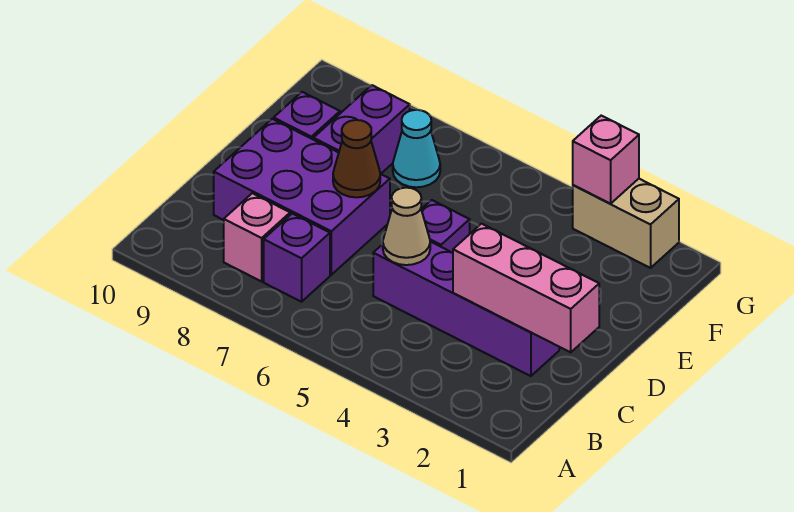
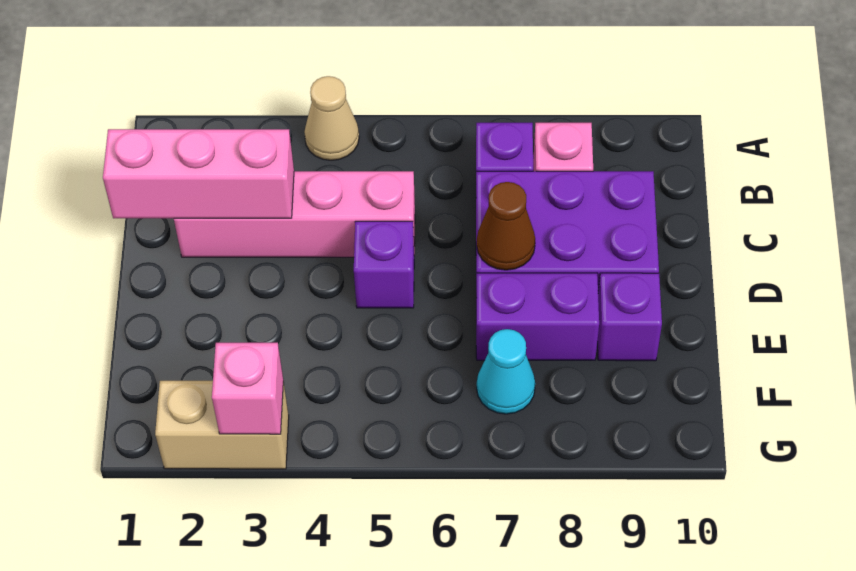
purple 1x4 brick [373,242,559,376] -> pink 1x4 brick [174,171,415,257]
tan 1x1 cone [383,188,430,265] -> tan 1x1 cone moved to [304,76,359,160]
purple 1x2 brick [313,85,410,174] -> purple 1x2 brick turned to [476,273,599,360]

